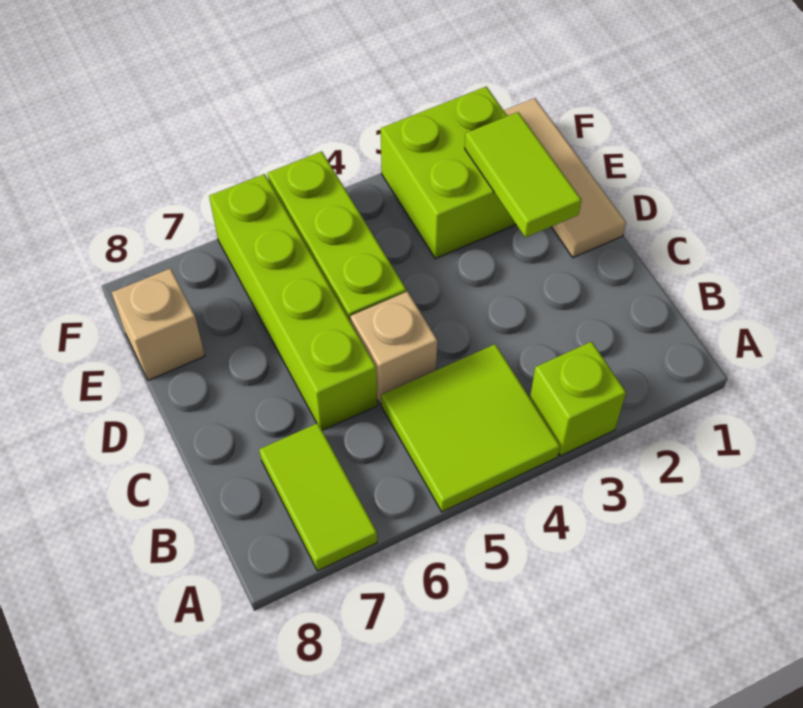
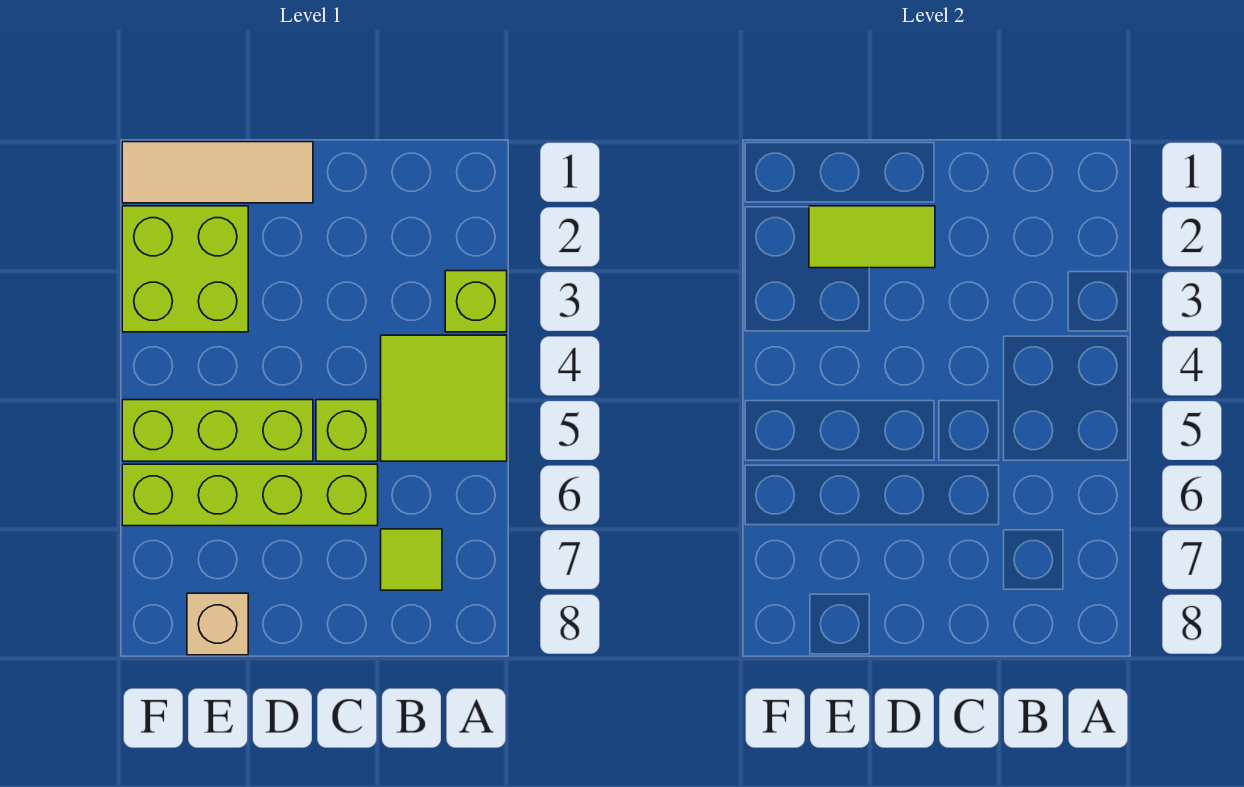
lime 1x2 tile [259,423,377,571] -> lime 1x1 tile [381,529,442,590]
tan 1x1 brick [351,292,437,404] -> lime 1x1 brick [316,400,378,461]

